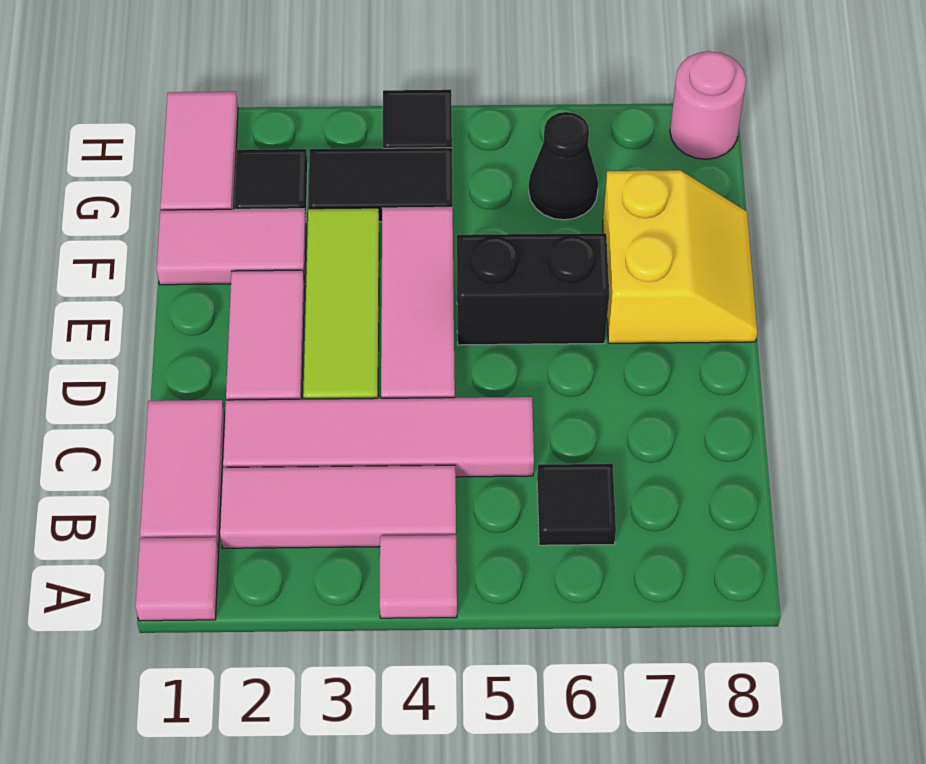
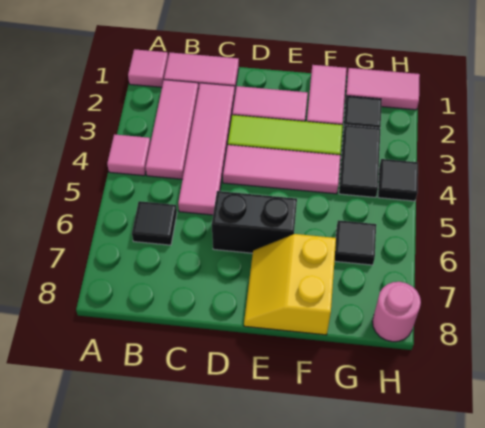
black 1x2 brick [457,233,609,345] -> black 1x2 brick turned to [212,191,297,253]
yellow 2x2 slope [603,170,757,343] -> yellow 2x2 slope turned to [244,234,336,335]
black 1x1 cone [529,112,598,220] -> black 1x1 tile [335,220,376,265]

